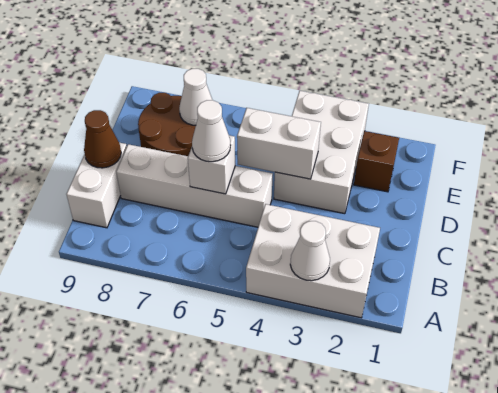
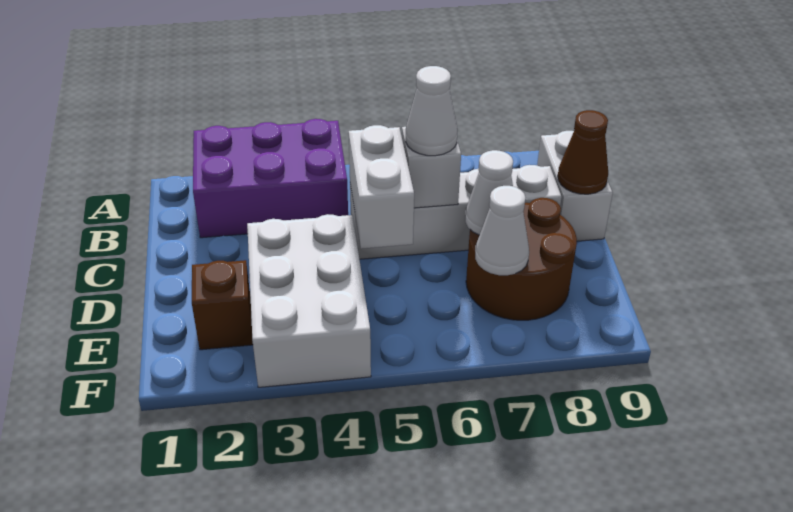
white 2x3 brick [246,204,380,318] -> purple 2x3 brick [193,119,348,238]
white 1x1 cone [290,221,330,281] -> white 1x1 cone moved to [465,150,513,235]
white 1x2 brick [237,108,321,179] -> white 1x2 brick turned to [349,125,414,249]

